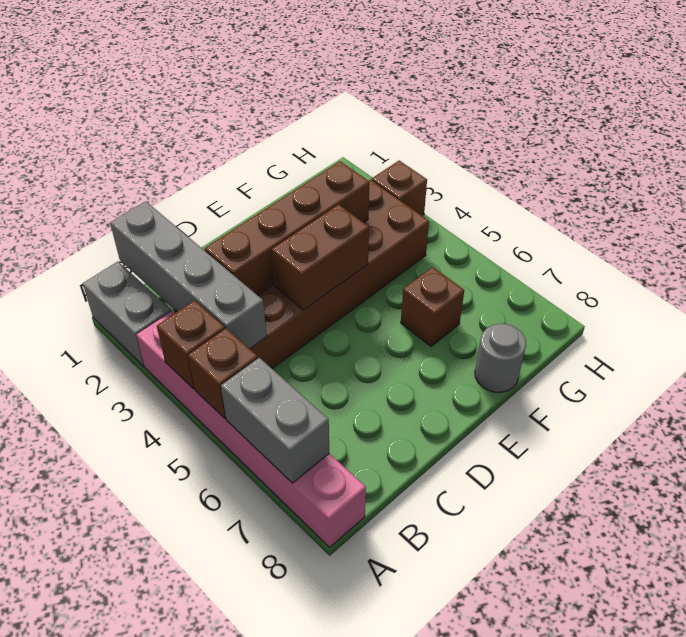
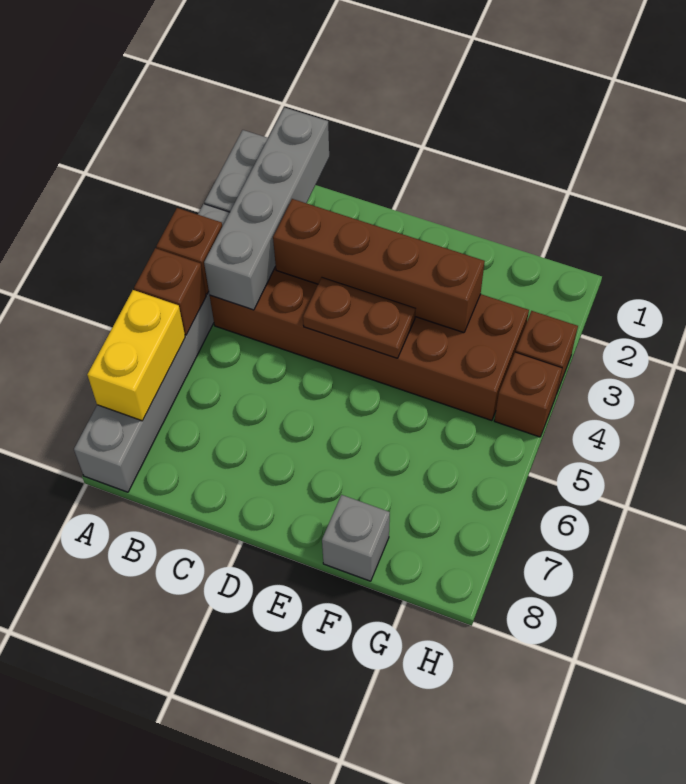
pink 1x6 brick [137,311,366,547] -> grey 1x6 brick [74,204,230,492]
grey 1x2 brick [221,358,329,483] -> yellow 1x2 brick [87,290,185,421]
brown 1x2 brick [271,204,369,310] -> brown 1x2 plate [303,278,415,358]
brown 1x1 brick [401,267,464,346] -> brown 1x1 brick moved to [494,352,562,437]
grey 1x1 round brick [475,324,526,392] -> grey 1x1 brick [322,495,390,581]

